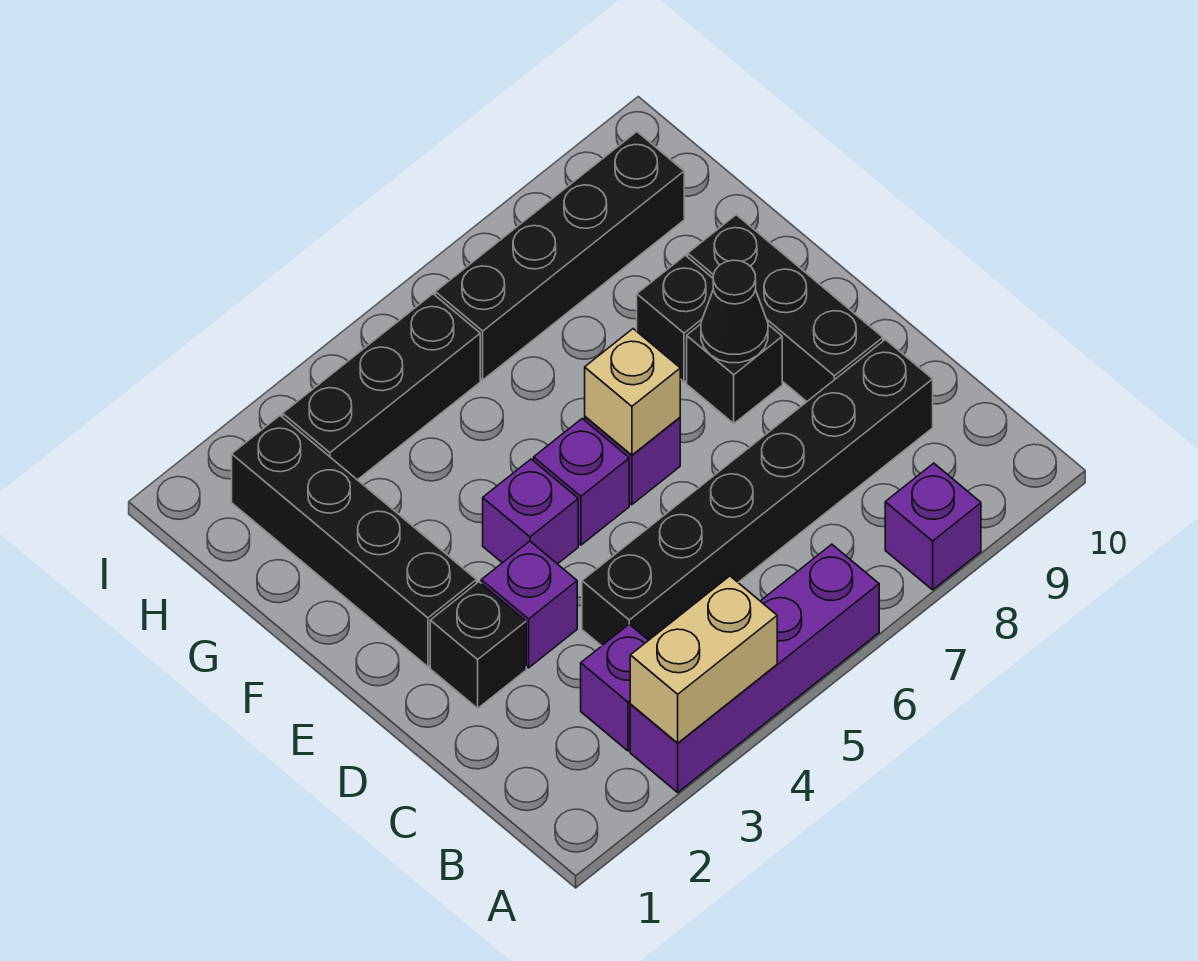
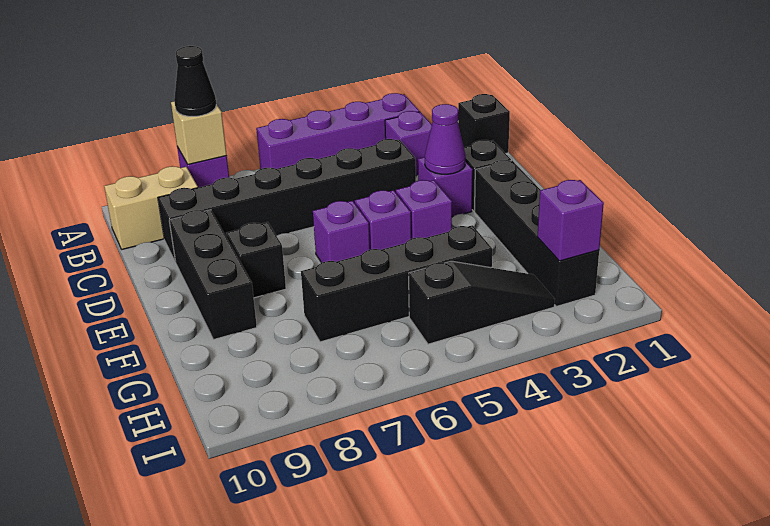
tan 1x2 brick [630,576,777,743] -> tan 1x2 brick moved to [104,166,198,249]
none -> purple 1x1 cone [425,104,466,174]
tan 1x1 brick [585,329,680,455] -> tan 1x1 brick moved to [171,101,227,164]
black 1x1 cone [701,260,768,363] -> black 1x1 cone moved to [174,46,216,116]
black 1x1 brick [637,255,713,382] -> black 1x1 brick moved to [458,94,510,154]
none -> purple 1x1 brick [538,180,604,261]
black 1x3 brick [283,294,480,480] -> black 1x3 slope [409,261,555,344]
black 1x4 brick [435,132,684,380] -> black 1x4 brick moved to [301,225,492,342]

